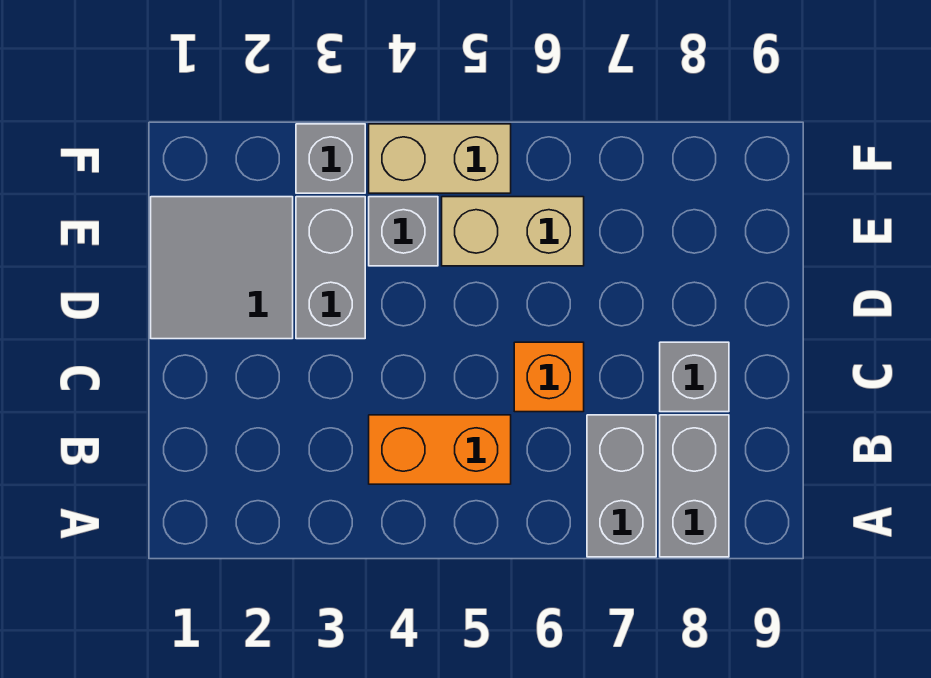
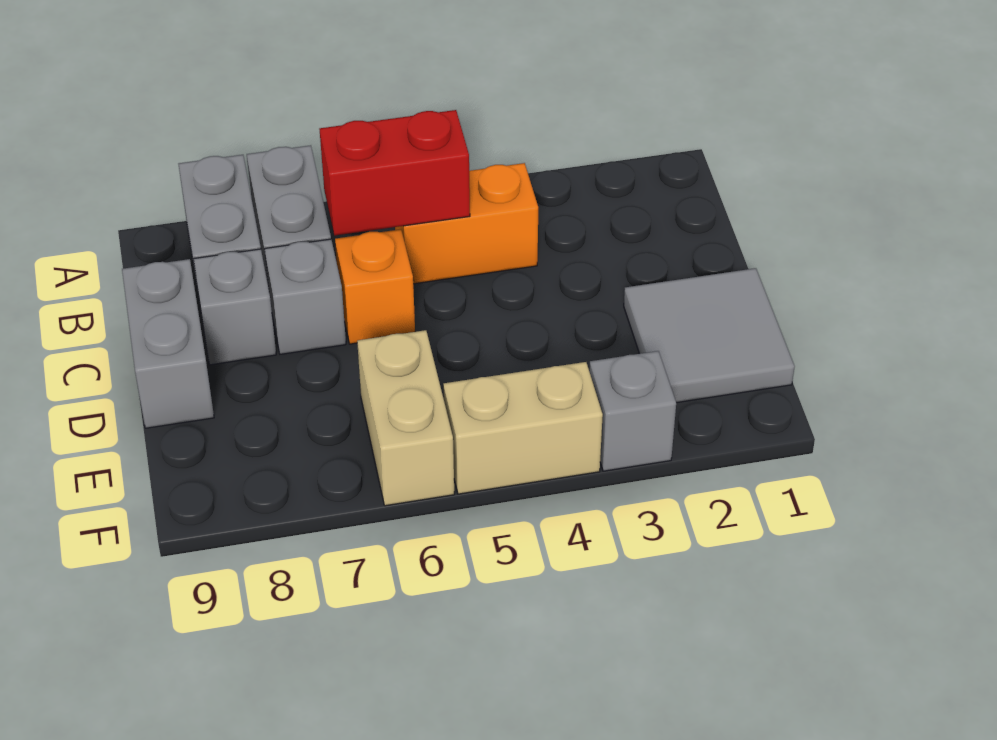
none -> red 1x2 brick [320,110,470,236]
grey 1x2 brick [296,197,365,339] -> grey 1x2 brick moved to [122,259,214,428]
grey 1x1 brick [369,197,438,266] -> grey 1x1 brick moved to [265,239,346,354]
tan 1x2 brick [442,197,584,266] -> tan 1x2 brick turned to [357,330,454,506]

